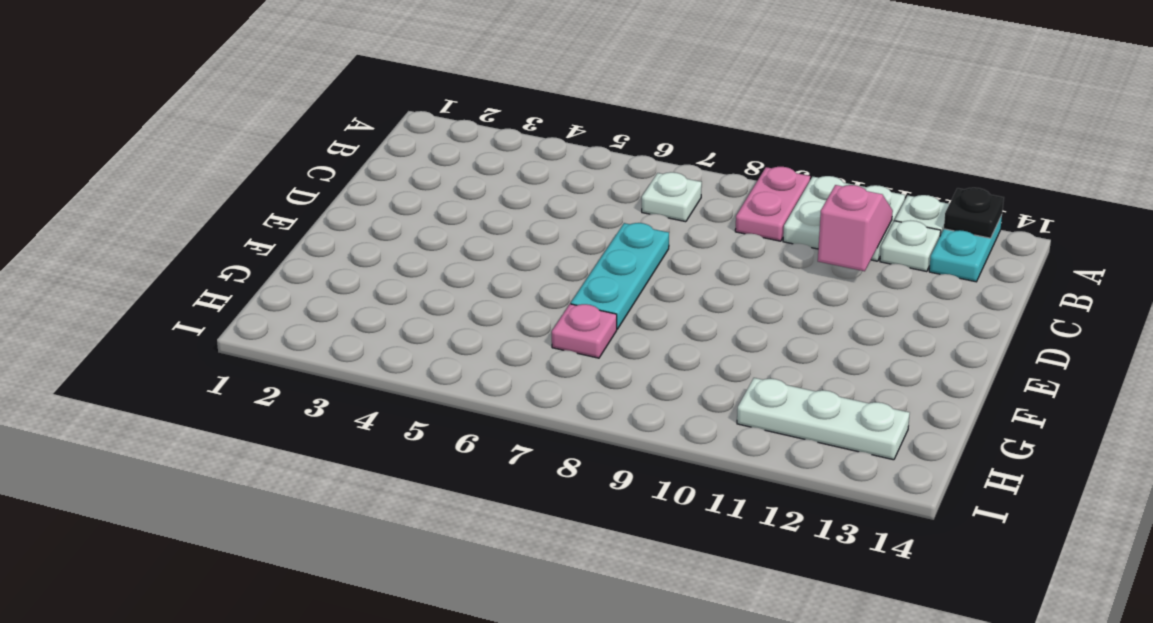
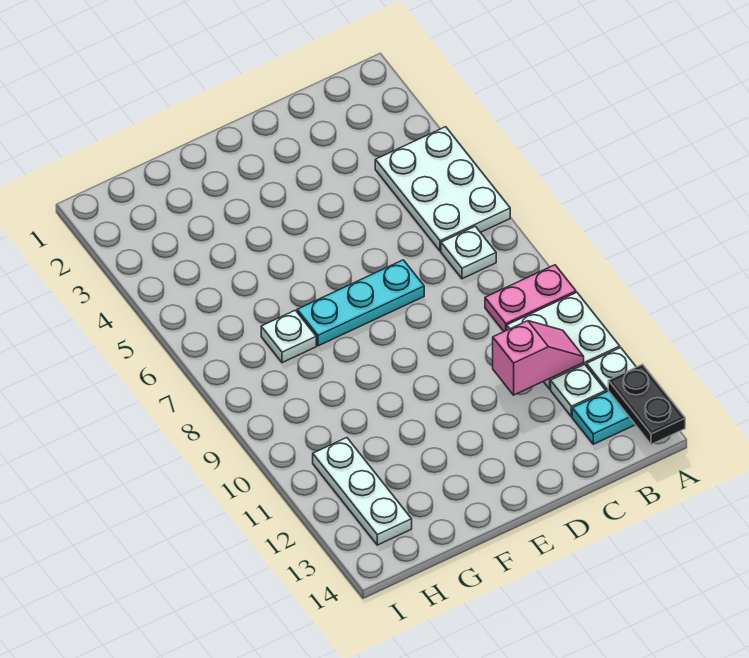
none -> white 2x3 plate [375,127,510,251]
black 1x1 plate [944,188,1004,238] -> black 1x2 plate [608,364,685,444]
pink 1x1 plate [552,304,617,358] -> white 1x1 plate [261,310,316,363]

